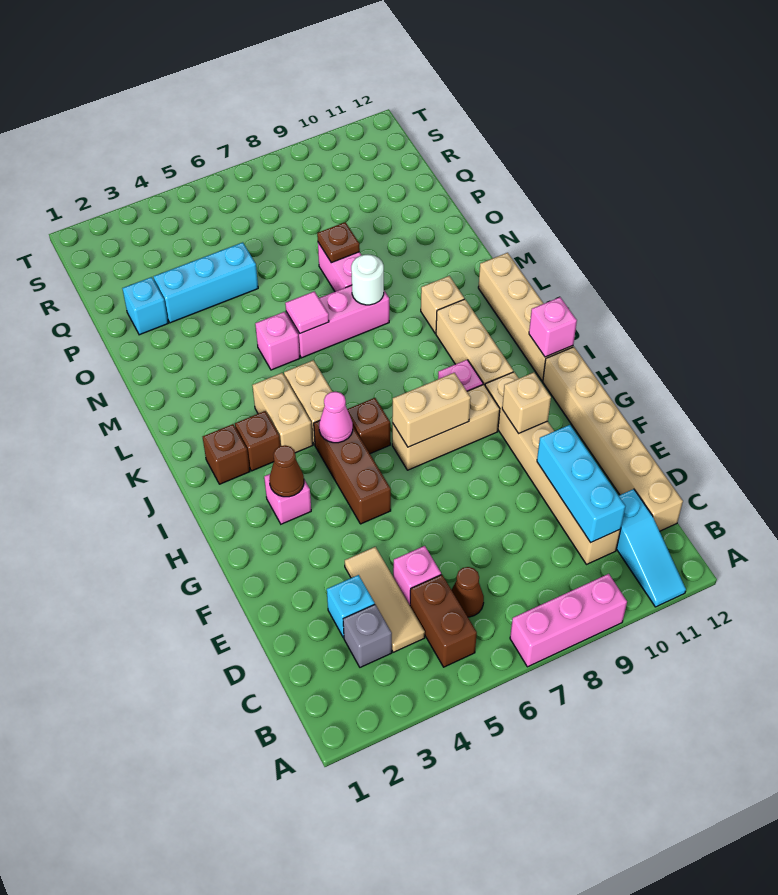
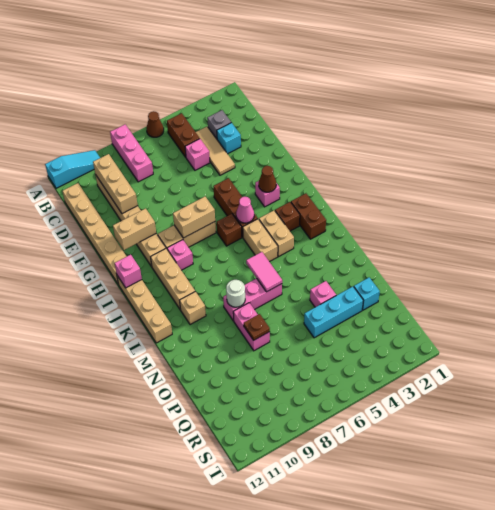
pink 1x3 brick [510,574,627,667] -> pink 1x3 brick turned to [110,125,153,182]
cyan 1x3 slope [617,489,686,607] -> cyan 1x3 slope turned to [45,150,100,188]
brown 1x1 cone [452,567,484,617] -> brown 1x1 cone moved to [147,111,164,137]
cyan 1x3 brick [537,425,626,543] -> tan 1x3 brick [93,154,138,214]
tan 1x1 brick [502,372,551,433] -> tan 1x2 brick [113,208,156,250]
brown 1x1 brick [203,424,250,484] -> brown 1x2 brick [291,193,326,239]
pink 1x1 brick [255,312,300,370] -> pink 1x1 brick moved to [310,281,336,307]
pink 1x1 tile [285,291,329,333] -> pink 1x2 tile [246,252,282,292]

